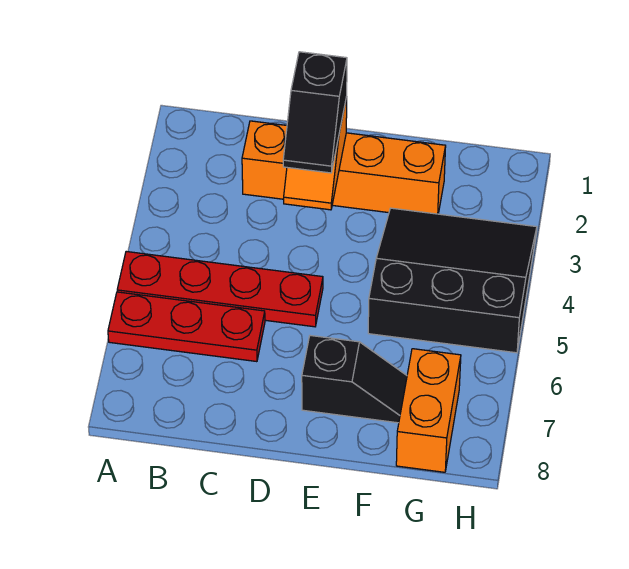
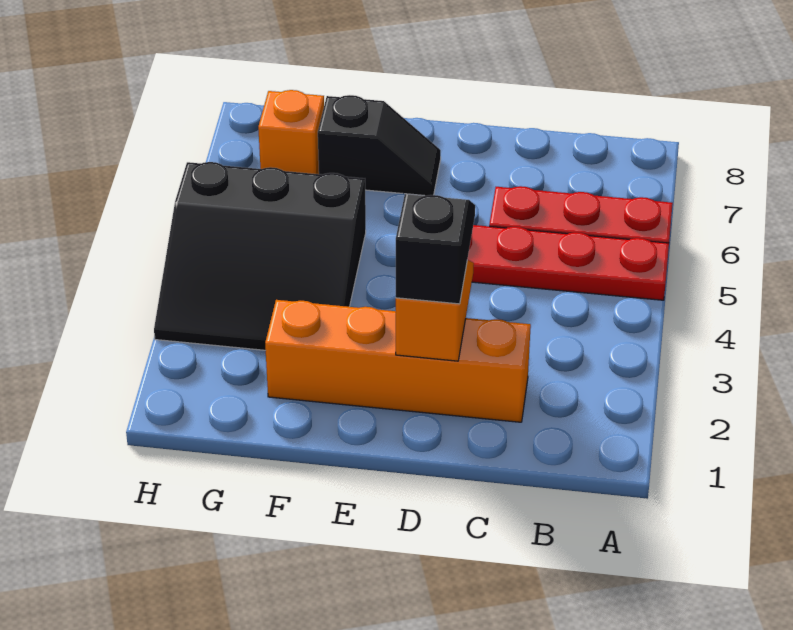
black 1x2 slope [302,336,407,423] -> black 1x2 slope turned to [318,95,441,196]
orange 1x2 brick [396,349,461,472] -> orange 1x1 brick [258,90,324,174]

